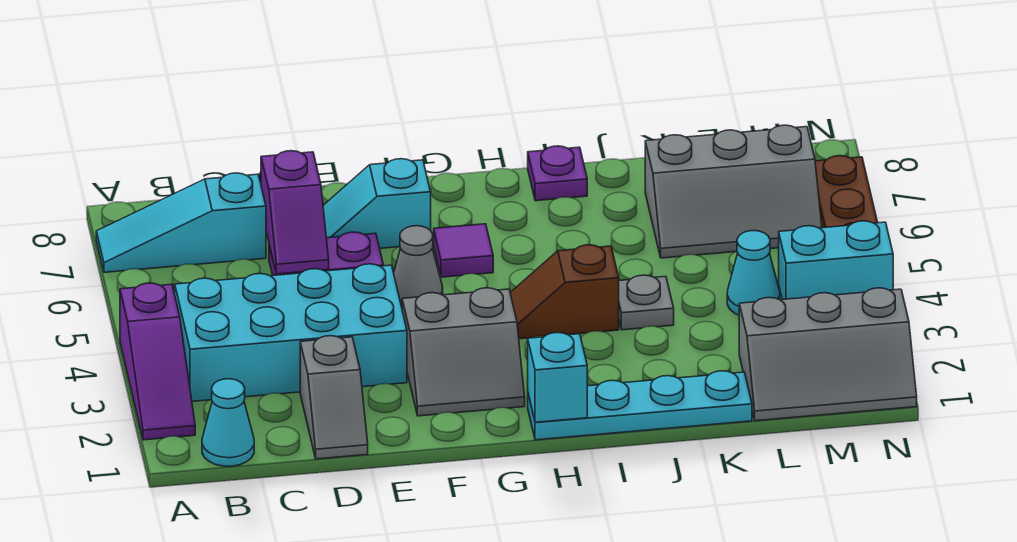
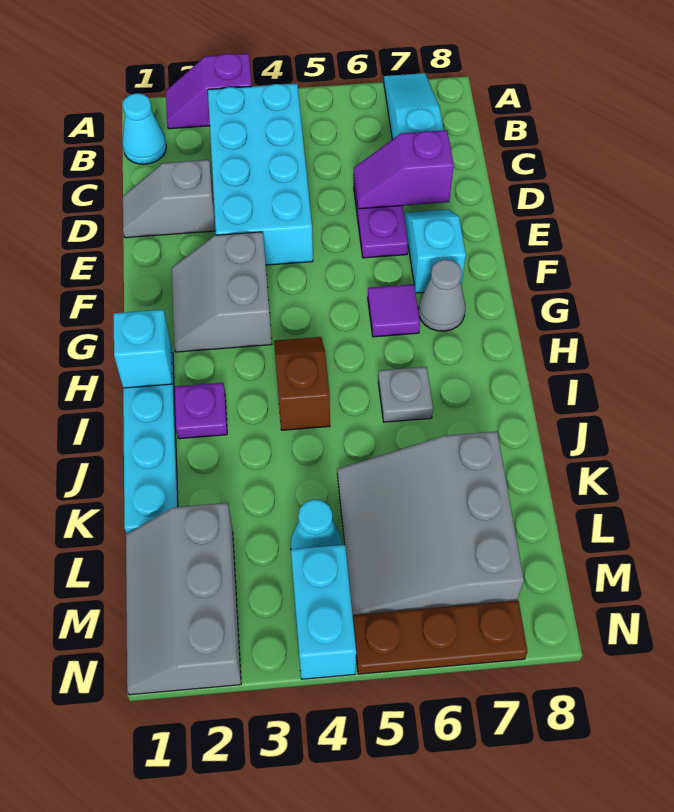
purple 1x3 slope [120,283,195,440] -> purple 1x2 slope [166,53,252,129]
grey 1x1 cone [394,226,443,307] -> grey 1x1 cone moved to [419,259,465,331]
purple 1x1 plate [528,146,587,201] -> purple 1x1 plate moved to [175,383,227,439]
grey 1x1 plate [619,275,674,330] -> grey 1x1 plate moved to [378,367,433,422]
grey 2x3 slope [645,125,822,258] -> grey 3x3 slope [337,431,524,615]

